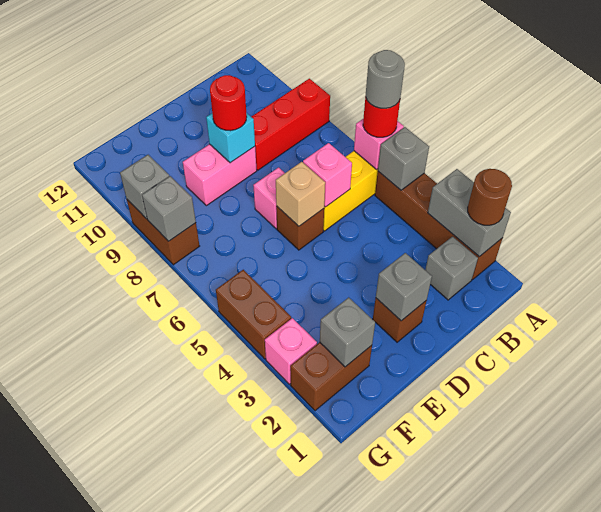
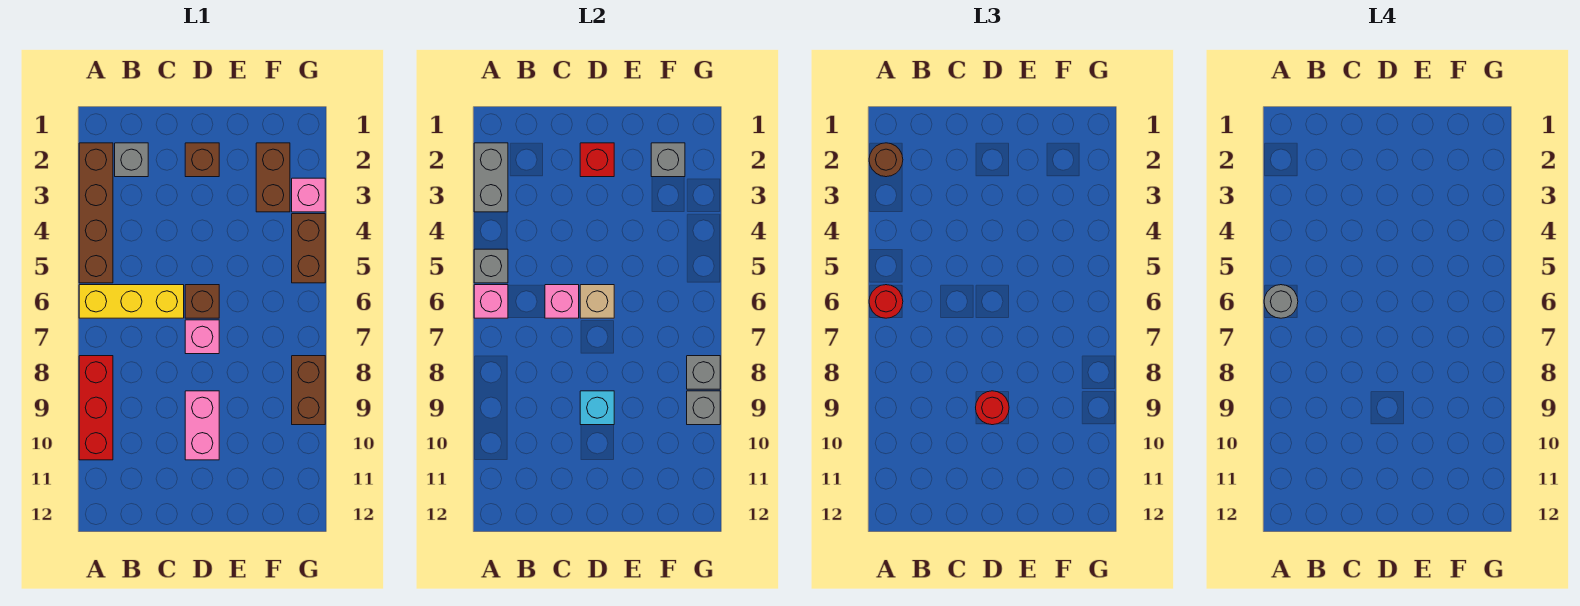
red 1x3 brick [251,79,330,170] -> red 1x3 brick turned to [79,356,113,460]
grey 1x1 brick [376,253,432,321] -> red 1x1 brick [580,143,614,177]
pink 1x2 brick [183,144,257,206] -> pink 1x2 brick turned to [185,391,219,460]
brown 1x2 brick [290,342,372,411] -> brown 1x2 brick turned to [256,143,290,212]

